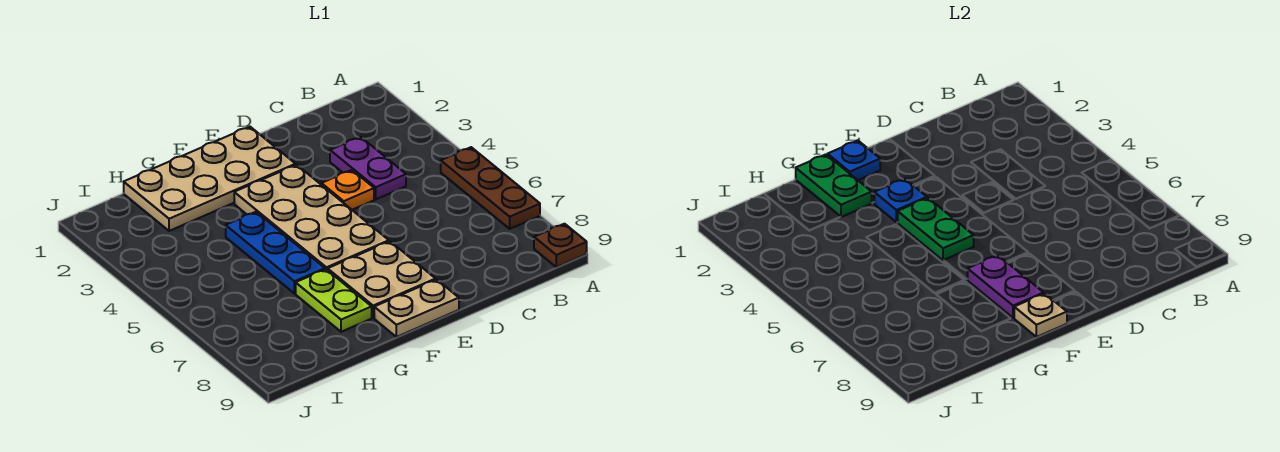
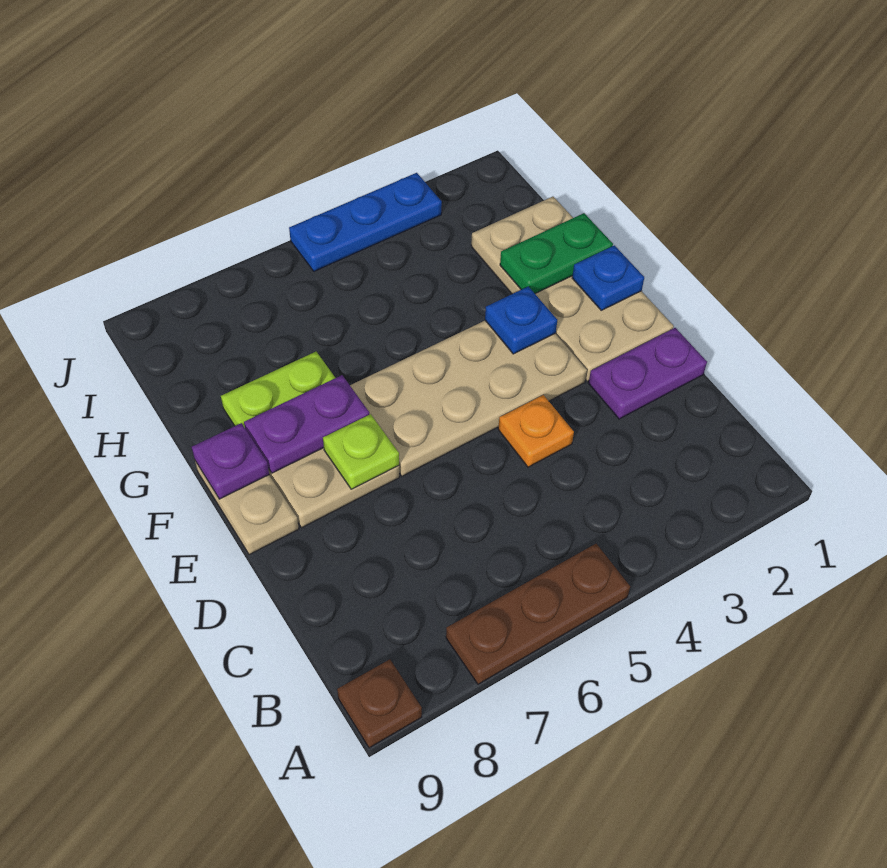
purple 1x2 plate [330,137,406,199] -> purple 1x2 plate moved to [588,328,707,419]
none -> lime 1x1 plate [323,414,399,489]
green 1x2 plate [897,198,974,260] -> none
tan 1x1 plate [1014,293,1067,337] -> purple 1x1 plate [192,423,269,499]
blue 1x3 plate [226,212,325,294] -> blue 1x3 plate moved to [289,173,442,271]

